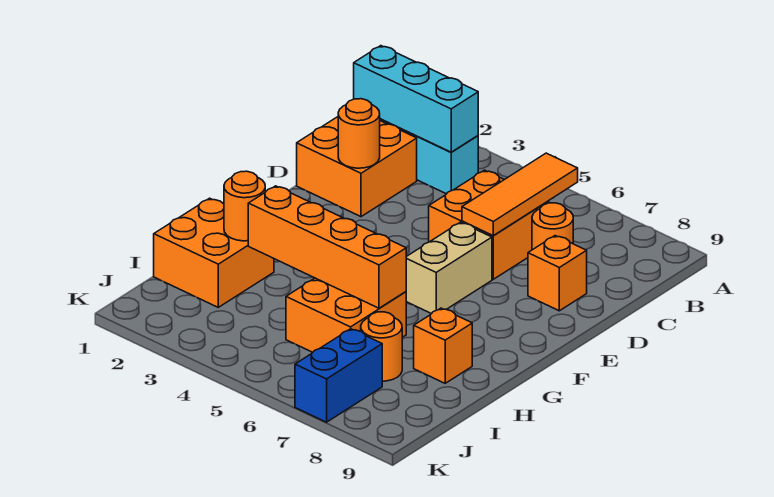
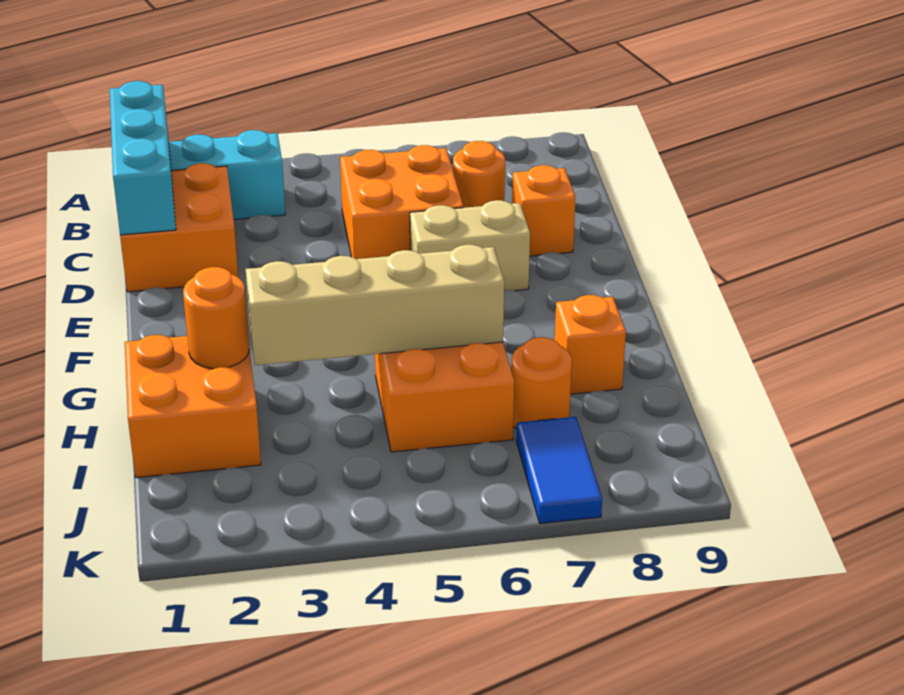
cyan 1x3 brick [354,46,478,152] -> cyan 1x3 brick turned to [110,81,176,235]
orange 1x3 tile [462,153,578,235] -> none
orange 1x1 round brick [338,99,380,168] -> none
tan 1x2 brick [406,222,492,314] -> tan 1x2 brick turned to [410,200,530,291]
orange 1x4 brick [248,186,406,308] -> tan 1x4 brick [246,245,504,365]
blue 1x2 brick [295,329,382,422] -> blue 1x2 tile [516,417,602,524]

